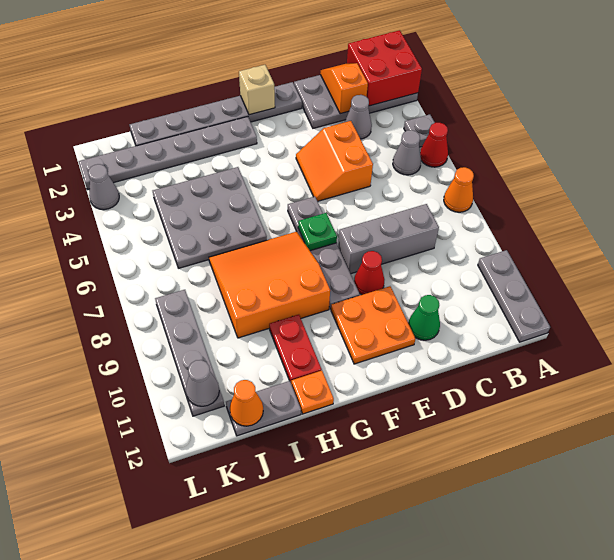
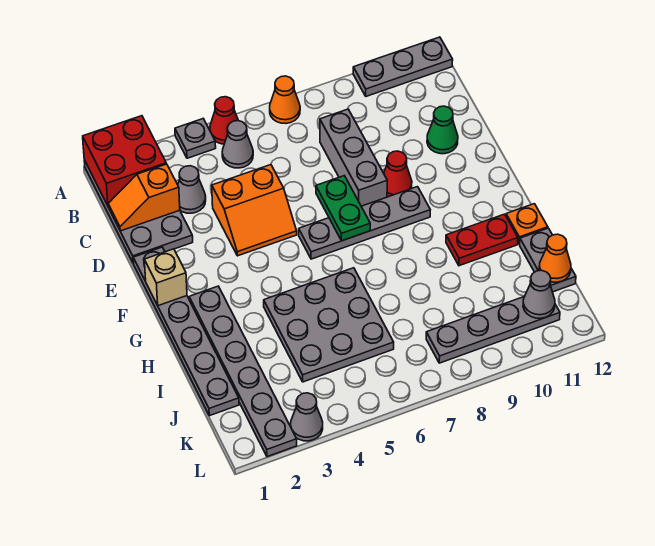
orange 2x2 plate [331,286,415,364] -> none
green 1x1 plate [298,213,337,251] -> green 1x2 plate [316,176,370,241]
orange 3x3 slope [209,232,330,338] -> none

